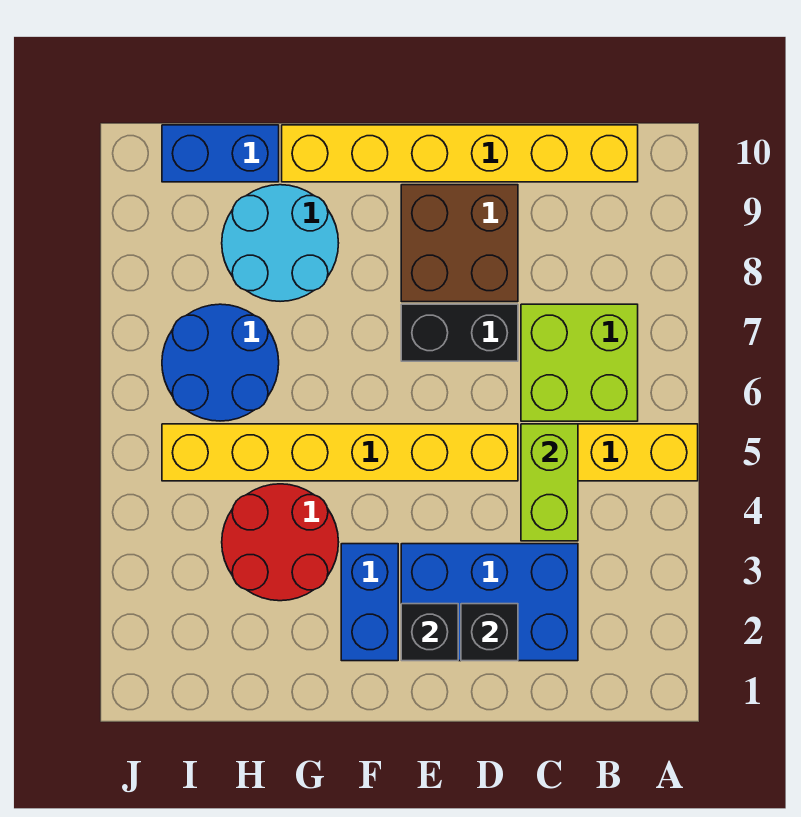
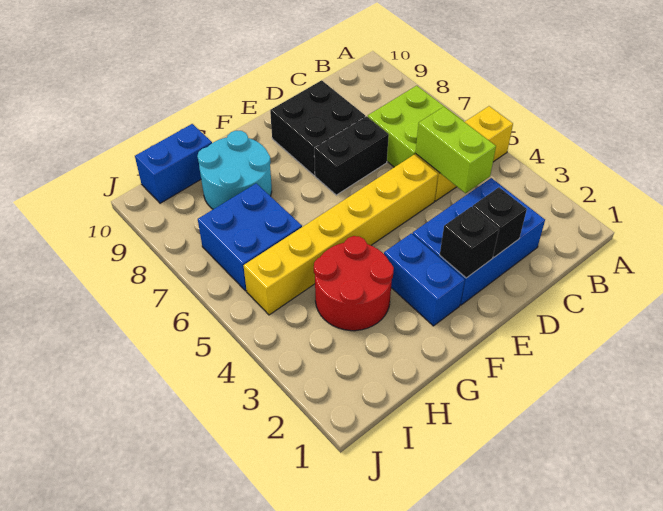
yellow 1x6 brick [282,125,638,182] -> none
brown 2x2 brick [401,185,518,302] -> black 2x2 brick [270,80,365,175]
blue 2x2 round brick [162,304,279,421] -> blue 2x2 brick [198,183,302,291]

